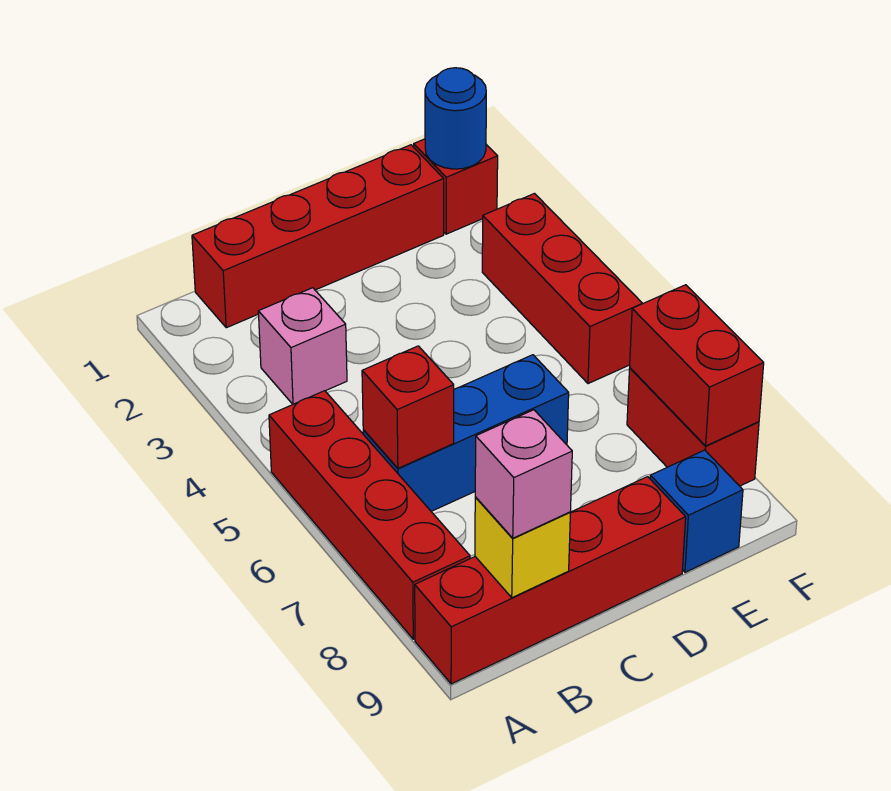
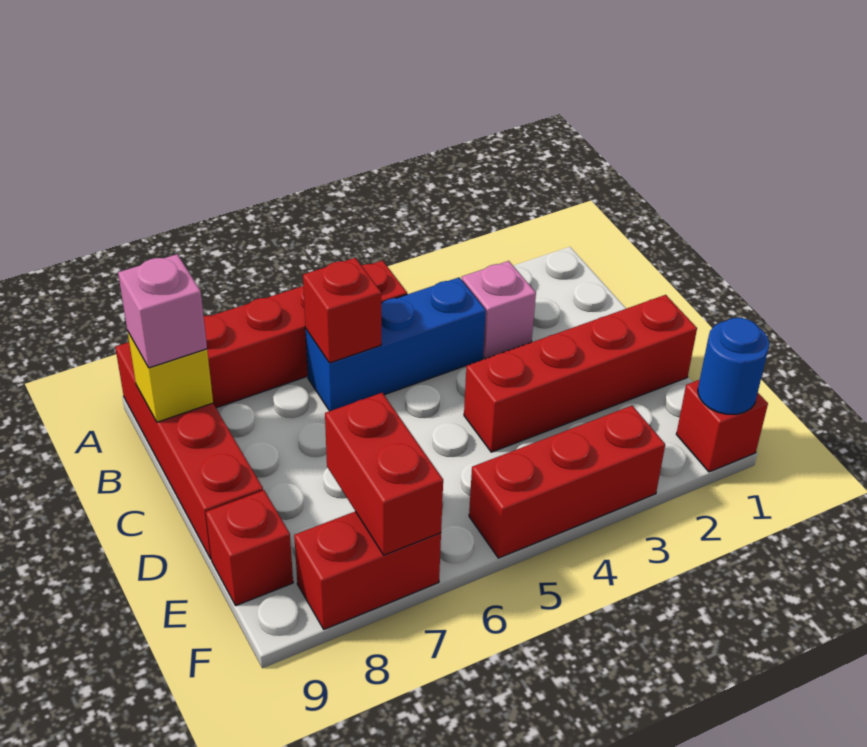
red 1x4 brick [192,145,444,328] -> red 1x4 brick turned to [464,295,697,452]
blue 1x3 brick [363,355,569,511] -> blue 1x3 brick turned to [306,278,486,411]
blue 1x1 brick [650,450,743,572] -> red 1x1 brick [206,490,293,606]
red 1x2 brick [630,285,764,446] -> red 1x2 brick turned to [325,393,443,555]

